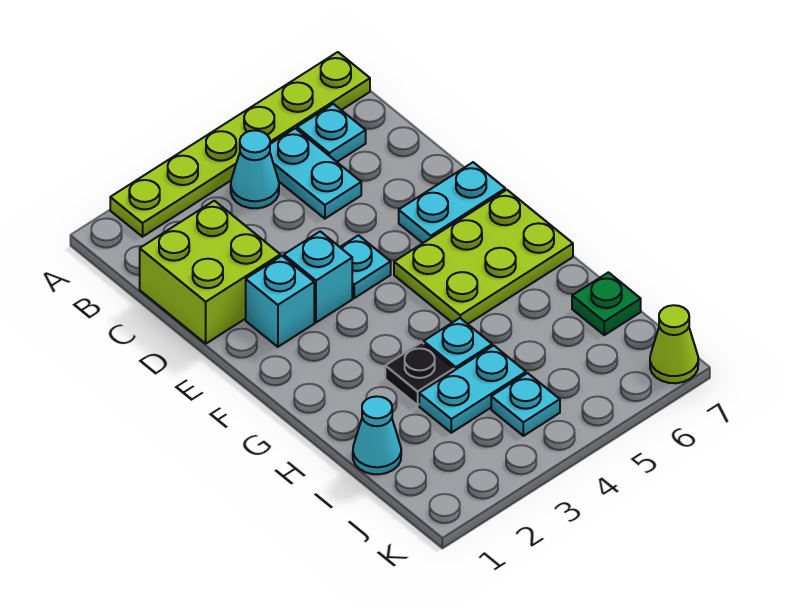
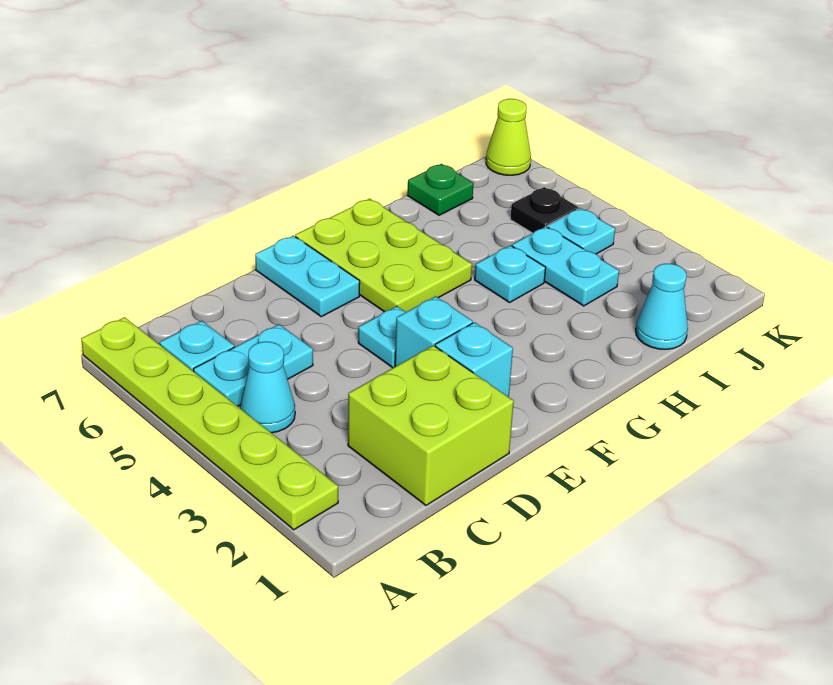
black 1x1 plate [385,342,454,405] -> black 1x1 plate moved to [510,187,578,233]

